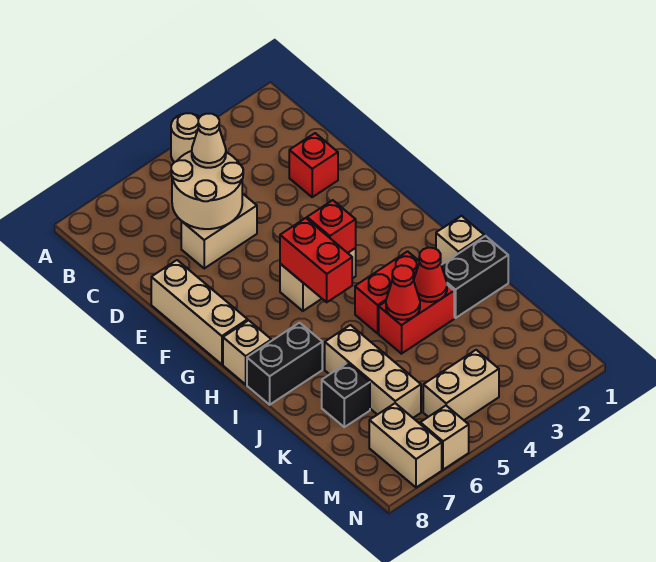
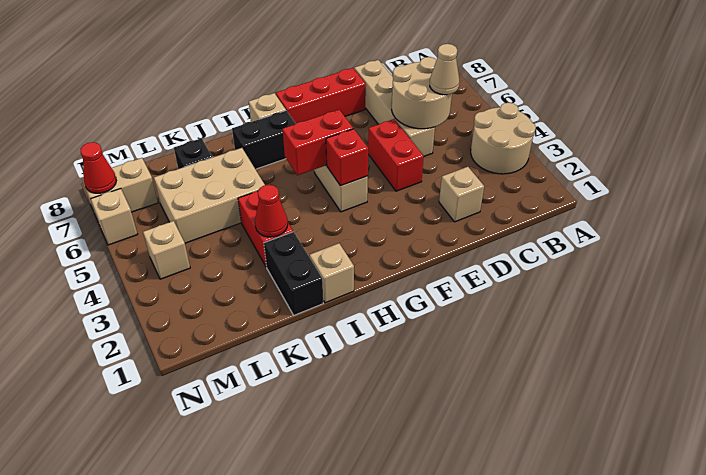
tan 1x1 round brick [171,113,200,162] -> tan 2x2 round brick [471,103,536,174]
red 1x1 brick [289,133,338,197] -> tan 1x1 brick [439,167,484,222]
tan 1x2 brick [181,193,257,268] -> tan 1x4 brick [354,60,435,156]
tan 1x3 brick [151,260,248,364] -> red 1x3 brick [276,68,366,123]
red 1x2 brick [355,251,419,333] -> red 1x2 brick moved to [368,119,424,191]
black 1x2 brick [247,323,322,405] -> black 1x2 brick turned to [232,111,296,169]
red 1x1 cone [386,265,420,320] -> red 1x1 cone moved to [81,142,116,193]
tan 1x3 brick [325,325,421,418] -> tan 2x3 brick [154,148,265,243]
tan 1x2 brick [423,350,499,420] -> tan 1x1 brick [143,221,190,279]

